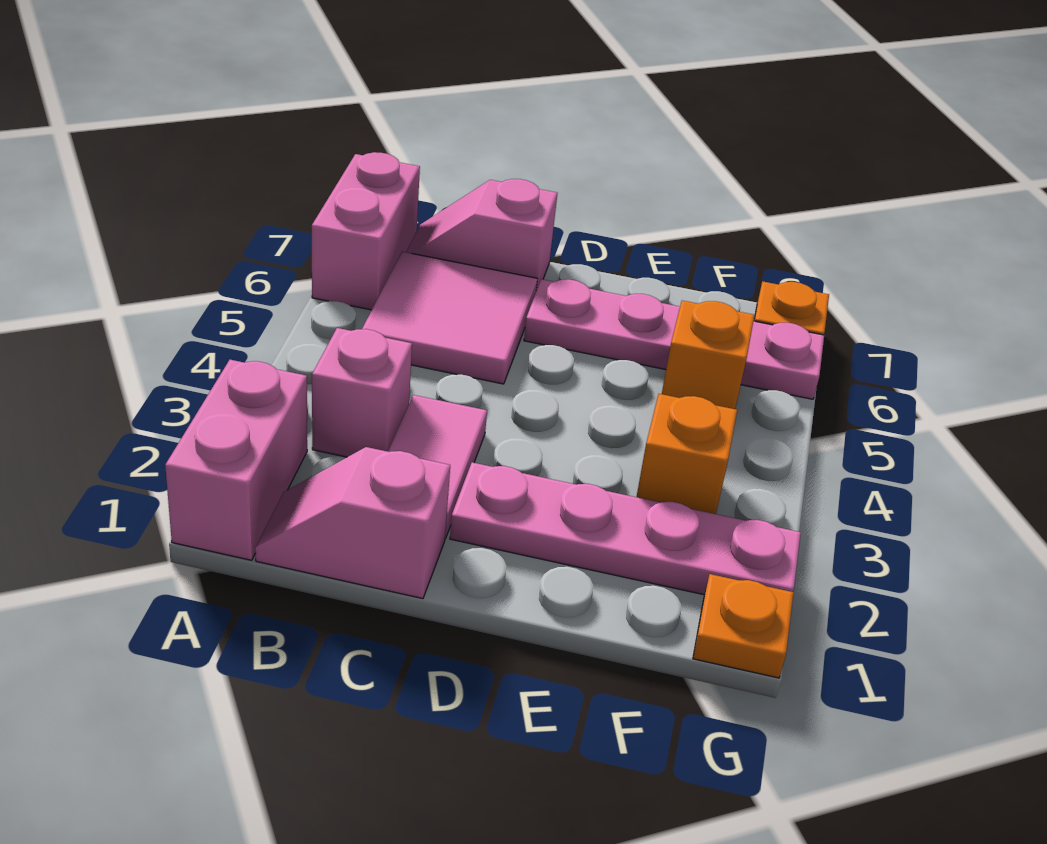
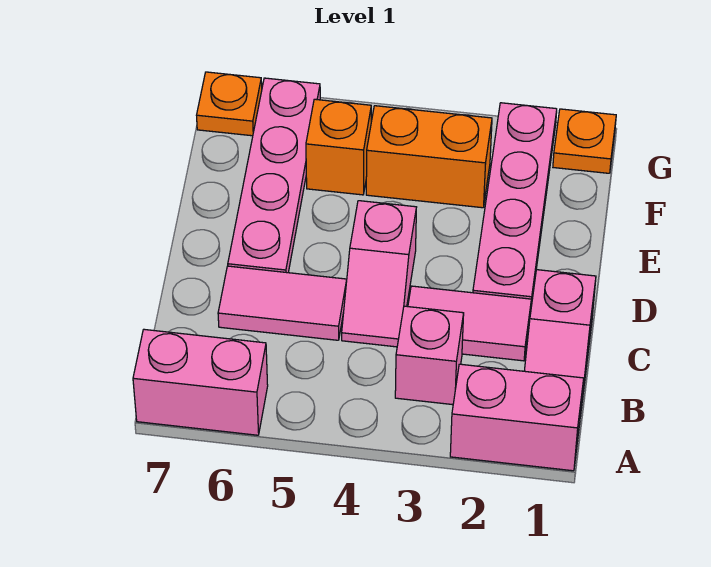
pink 2x2 tile [362,252,537,384] -> pink 1x2 tile [218,266,347,340]
pink 1x2 slope [406,179,557,290] -> pink 1x2 slope moved to [342,201,416,347]
orange 1x1 brick [637,394,737,514] -> orange 1x2 brick [366,106,492,208]

